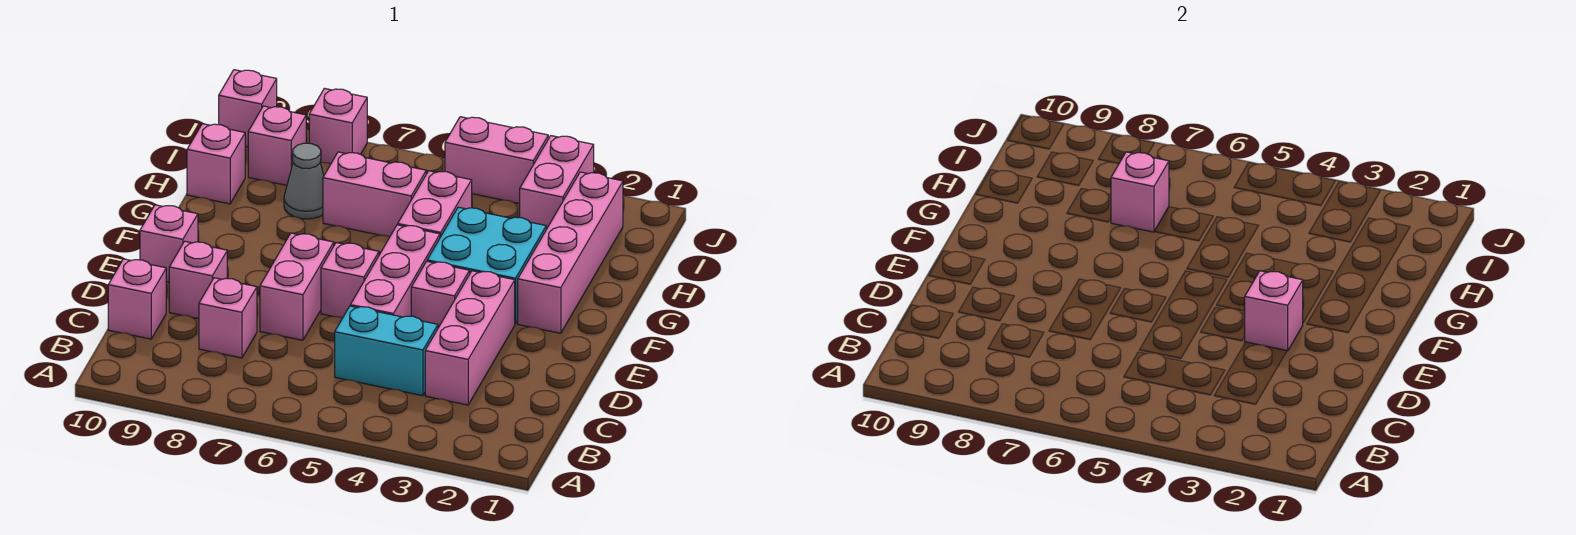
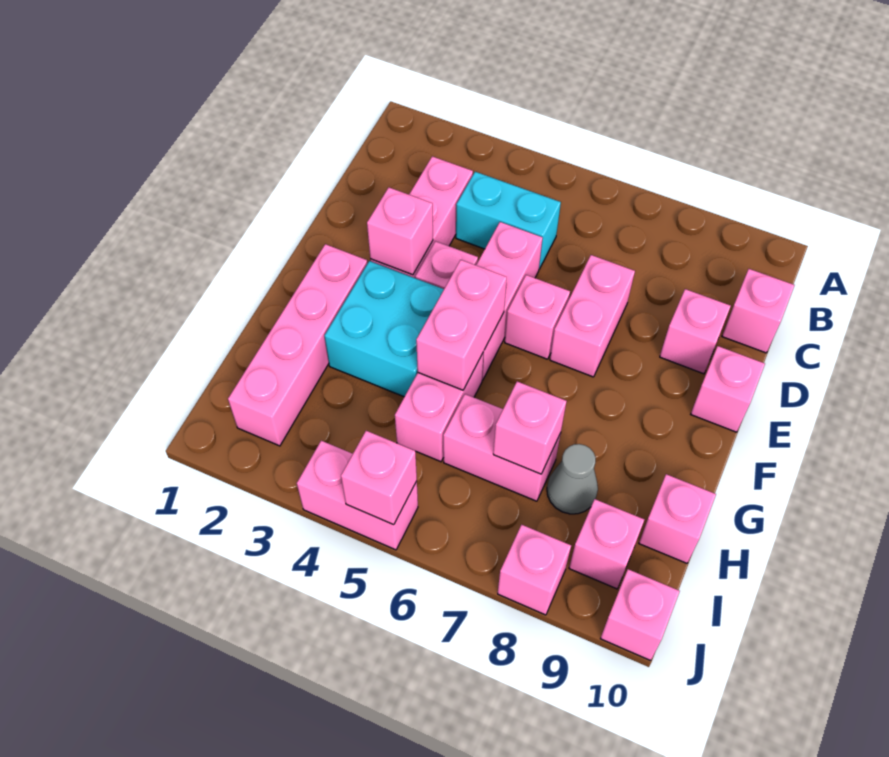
pink 1x1 brick [199,278,257,358] -> pink 1x1 brick moved to [341,431,417,525]
pink 1x2 brick [520,136,594,229] -> pink 1x2 brick moved to [416,260,507,390]

